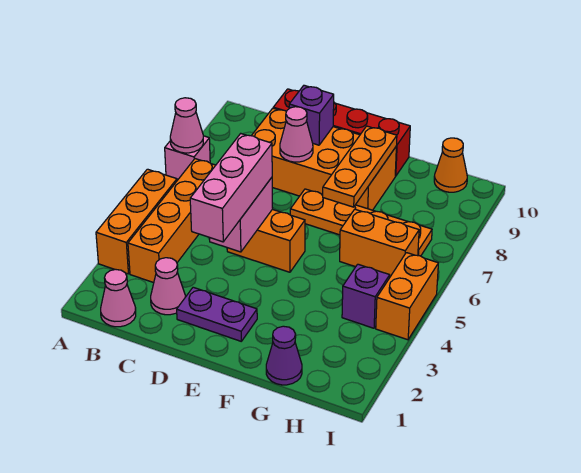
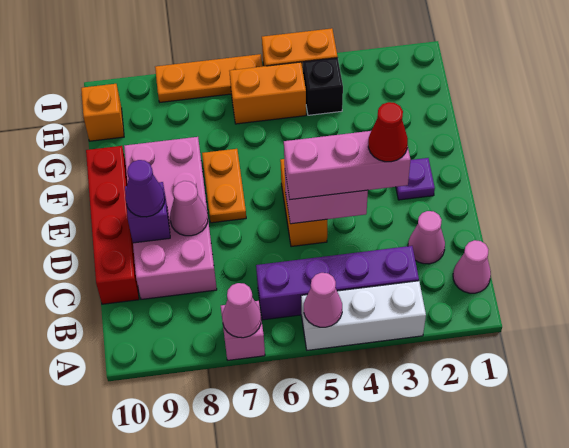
orange 1x3 brick [96,169,177,274] -> white 1x3 brick [301,281,426,350]
none -> pink 1x1 cone [304,273,342,327]
orange 1x4 brick [128,159,216,283] -> purple 1x4 brick [256,246,419,320]
orange 2x4 brick [252,108,396,210] -> pink 2x4 brick [124,137,217,299]
purple 1x2 plate [177,287,257,341] -> purple 1x1 plate [396,158,435,200]
none -> red 1x1 cone [368,102,408,162]
orange 1x4 plate [290,189,432,256] -> orange 1x2 plate [202,149,246,223]
orange 1x3 plate [323,126,397,207] -> orange 1x3 plate moved to [155,54,263,102]
purple 1x1 cone [266,326,302,385] -> purple 1x1 cone moved to [125,160,165,217]
orange 1x2 brick [340,209,419,277] -> orange 1x2 brick turned to [229,62,306,124]
purple 1x1 brick [342,264,390,328] -> black 1x1 brick [303,58,343,115]
orange 1x1 cone [434,138,467,192] -> orange 1x1 brick [81,84,124,141]

